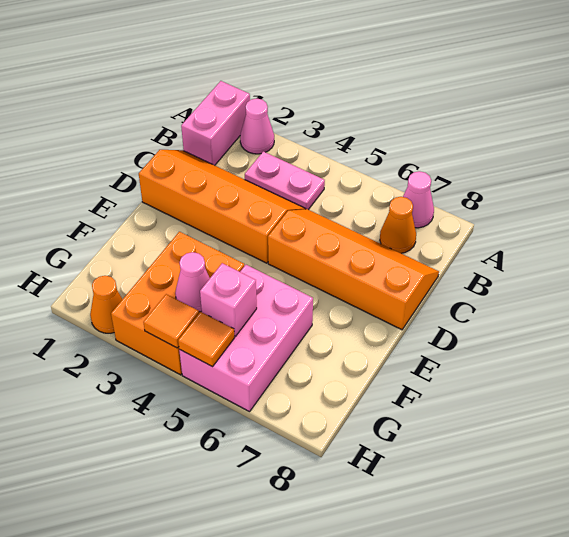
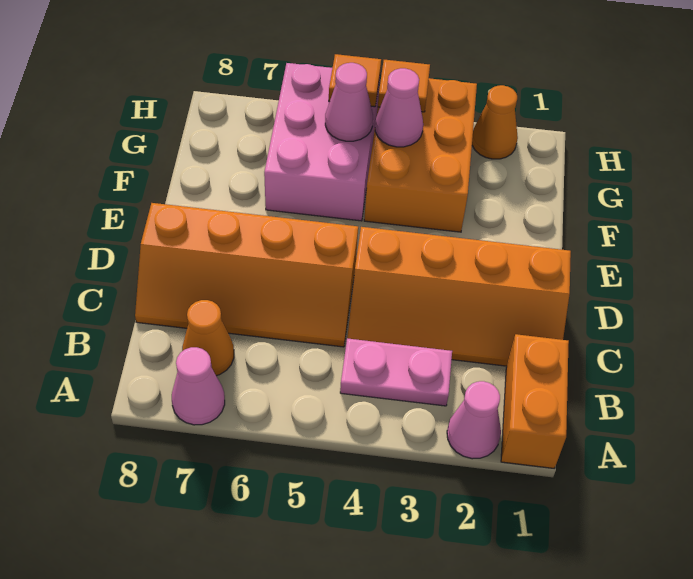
pink 1x2 brick [181,81,250,165] -> orange 1x2 brick [501,334,569,468]
pink 1x1 brick [200,263,257,336] -> pink 1x1 cone [325,63,373,141]

